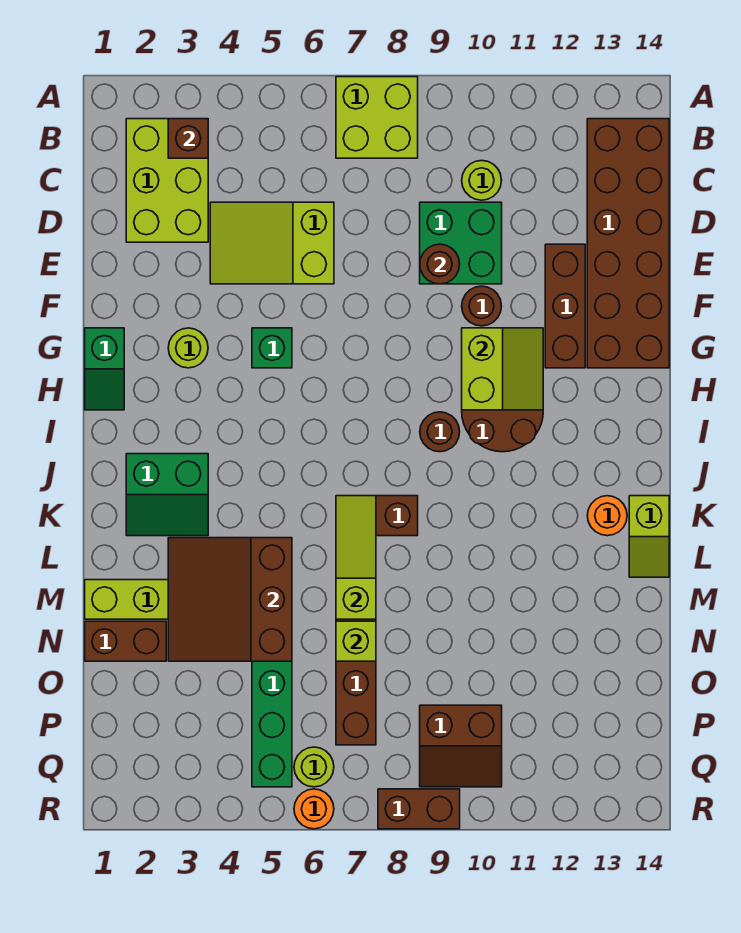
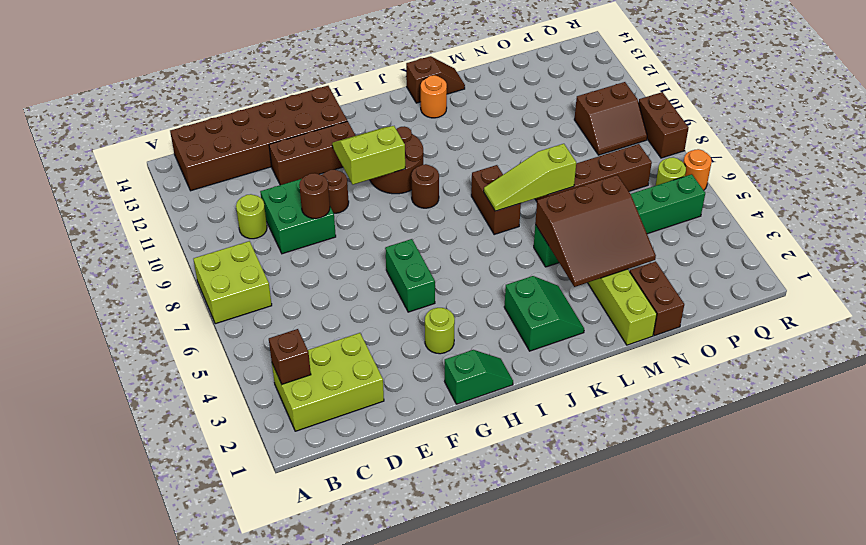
lime 2x3 slope [210,202,334,284] -> none
green 1x1 brick [252,328,292,368] -> green 1x2 brick [385,239,435,312]
lime 1x2 slope [629,496,669,577] -> brown 1x2 slope [406,56,465,103]
lime 1x1 brick [336,621,376,661] -> none
brown 2x2 slope [420,705,502,787] -> brown 2x2 slope turned to [574,82,647,155]

